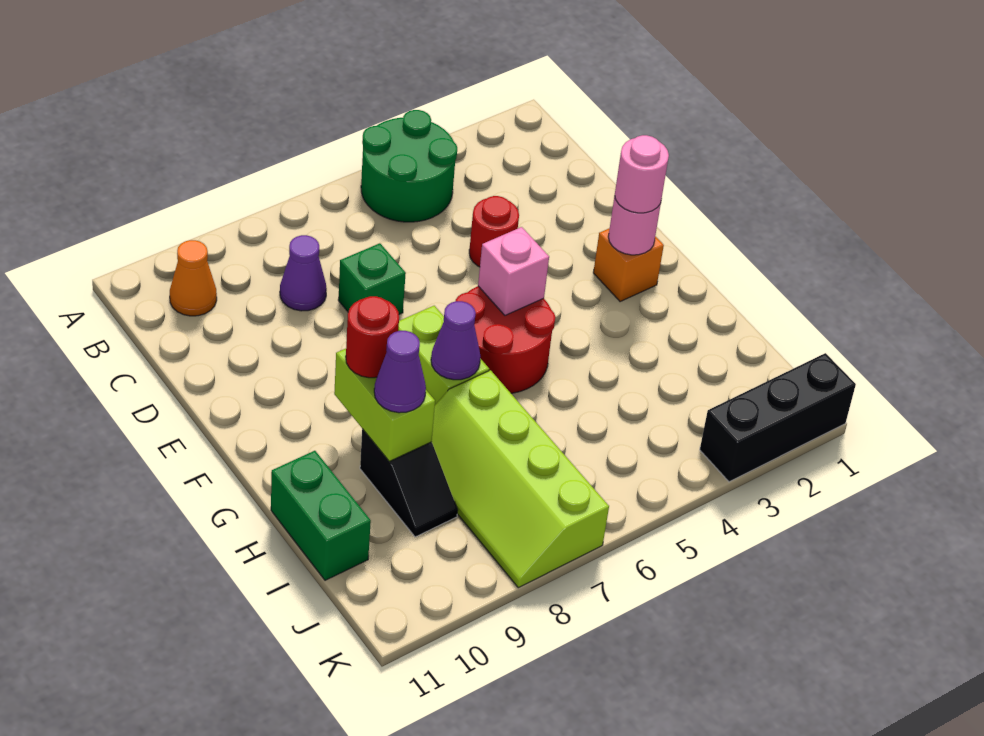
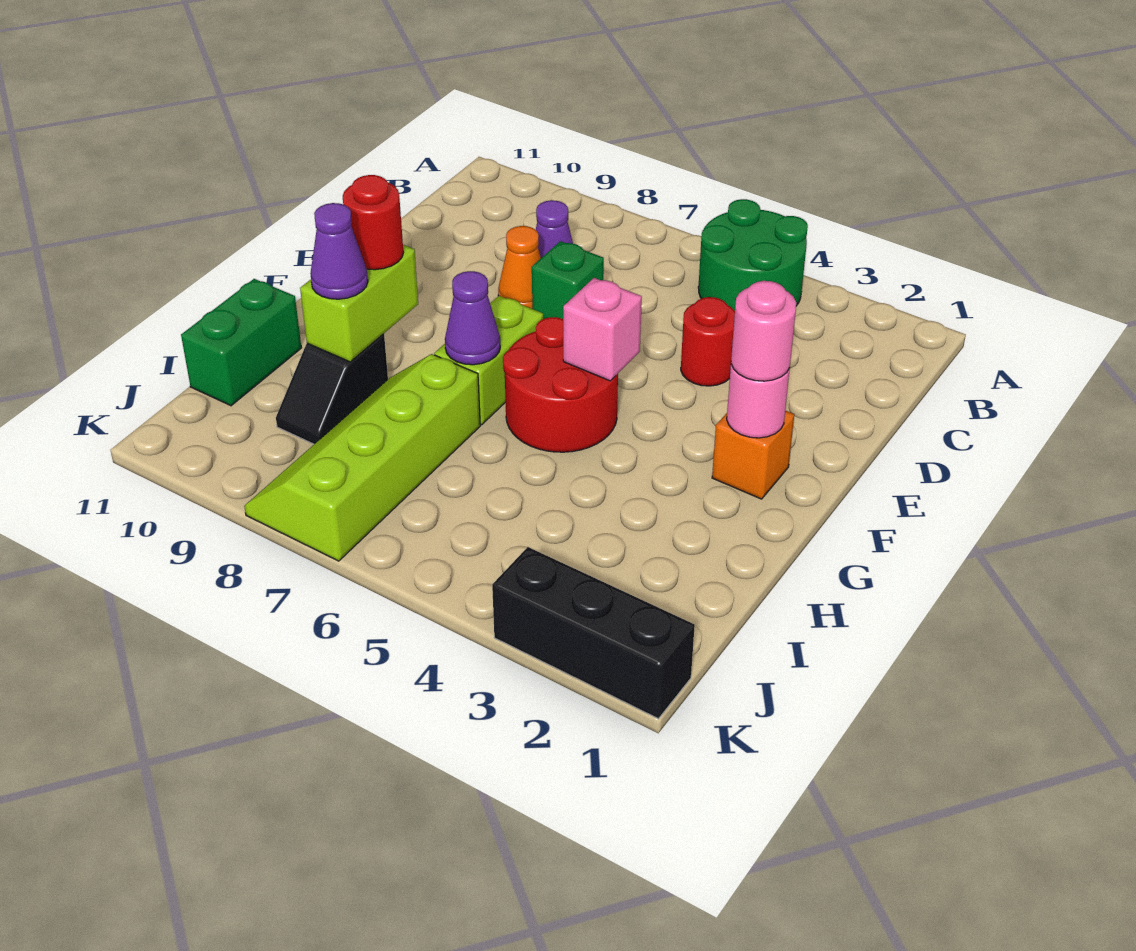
orange 1x1 cone [170,240,217,316] -> orange 1x1 cone moved to [498,226,541,309]

